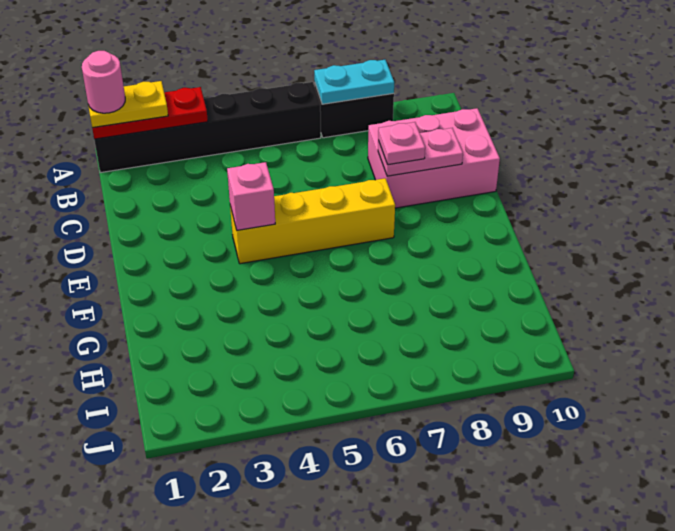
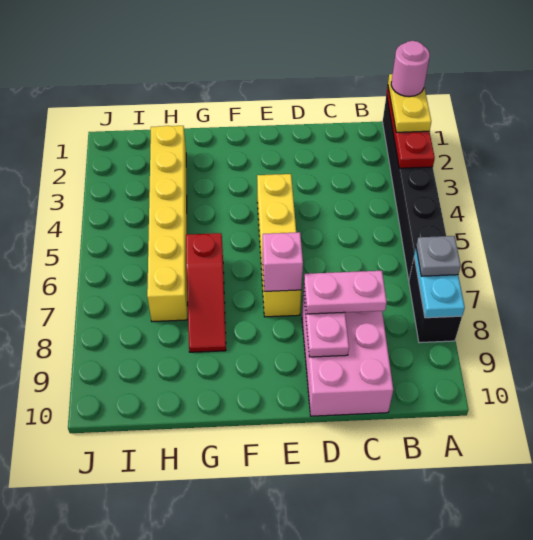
none -> grey 1x1 plate [416,236,461,276]
pink 1x1 plate [378,122,425,165] -> pink 1x2 plate [304,271,387,314]
pink 1x1 brick [227,162,275,230] -> pink 1x1 brick moved to [263,232,303,291]
none -> red 1x3 slope [186,233,226,352]
none -> yellow 1x6 brick [147,126,187,322]

